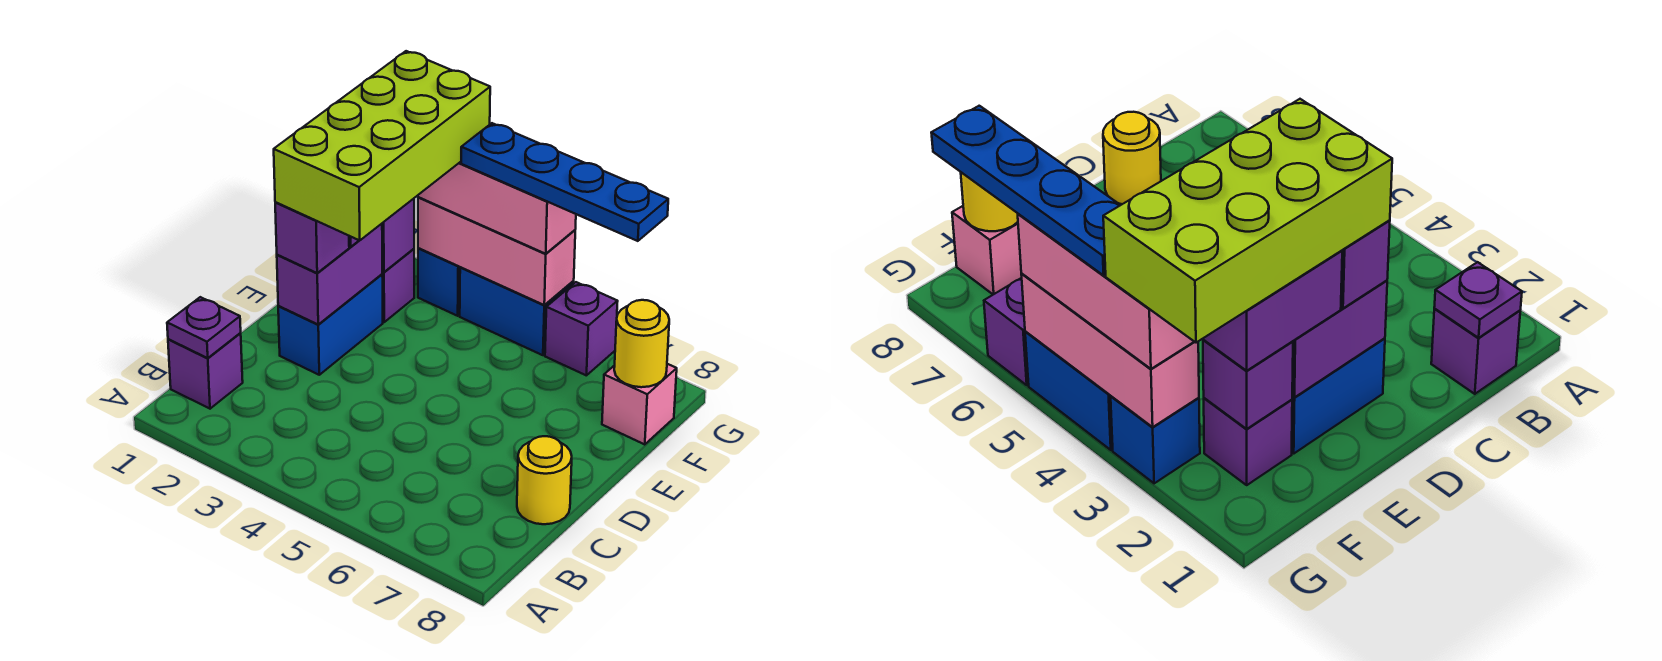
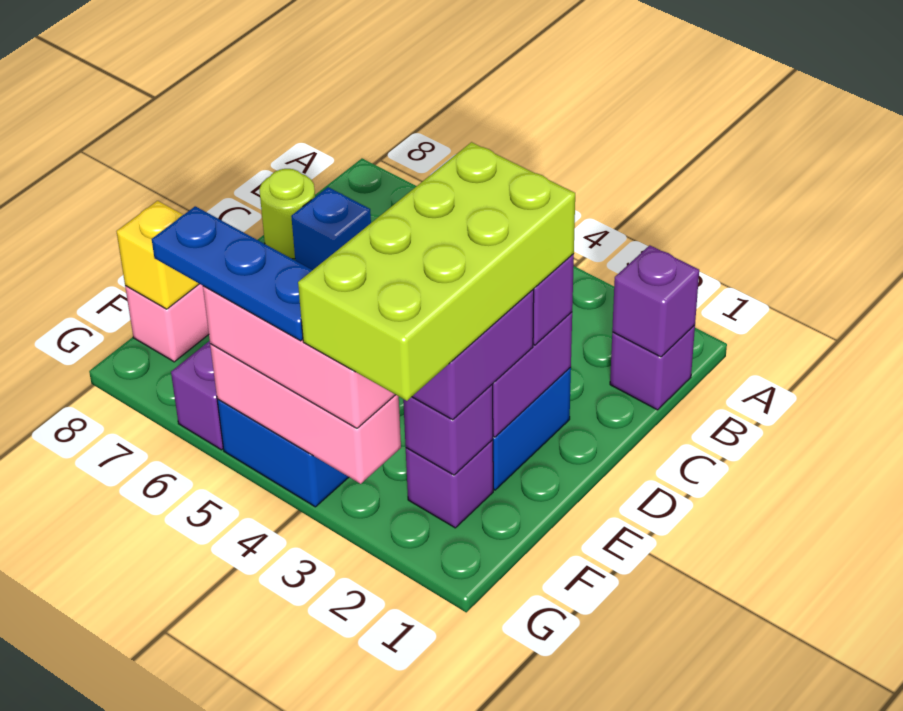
purple 1x1 plate [167,297,241,358] -> purple 1x1 brick [612,245,699,357]
yellow 1x1 round brick [517,436,572,524] -> lime 1x1 round brick [260,169,315,259]
yellow 1x1 round brick [614,300,669,387] -> yellow 1x1 brick [116,201,199,309]
blue 1x1 brick [418,248,461,316] -> blue 1x1 brick moved to [291,187,371,270]
blue 1x4 plate [461,123,668,241] -> blue 1x3 plate [152,206,312,341]

